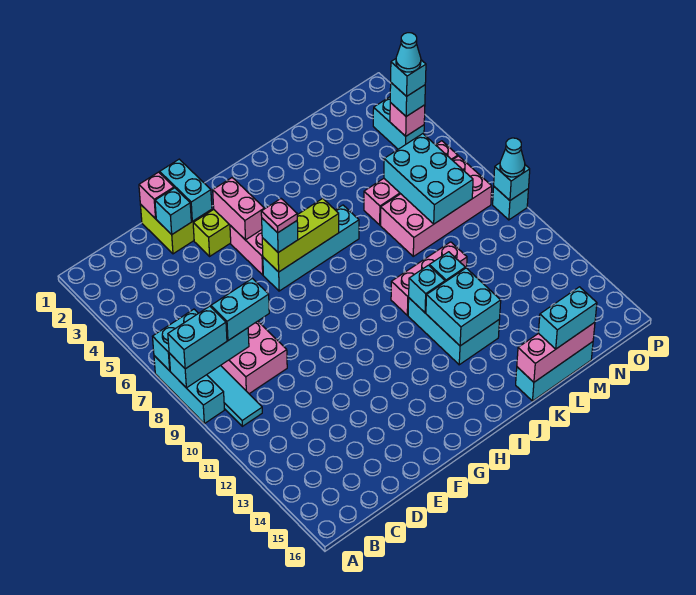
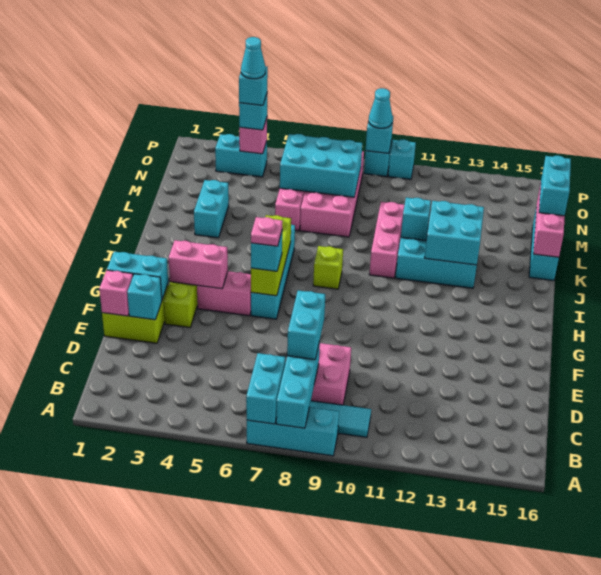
cyan 1x2 brick [168,306,227,369] -> cyan 1x2 brick moved to [194,180,229,238]
none -> lime 1x1 brick [313,246,343,289]
cyan 1x1 brick [409,265,445,313] -> cyan 1x1 brick moved to [388,140,416,179]

